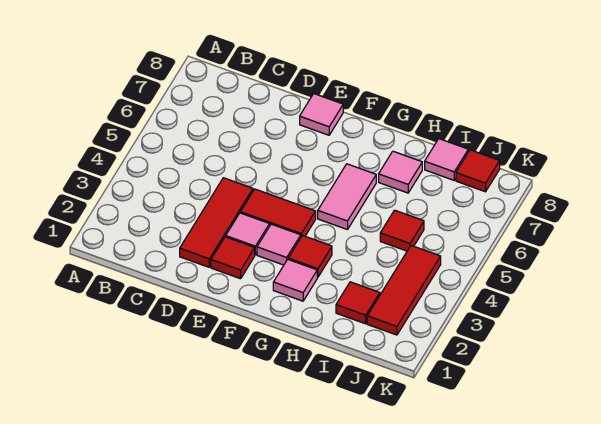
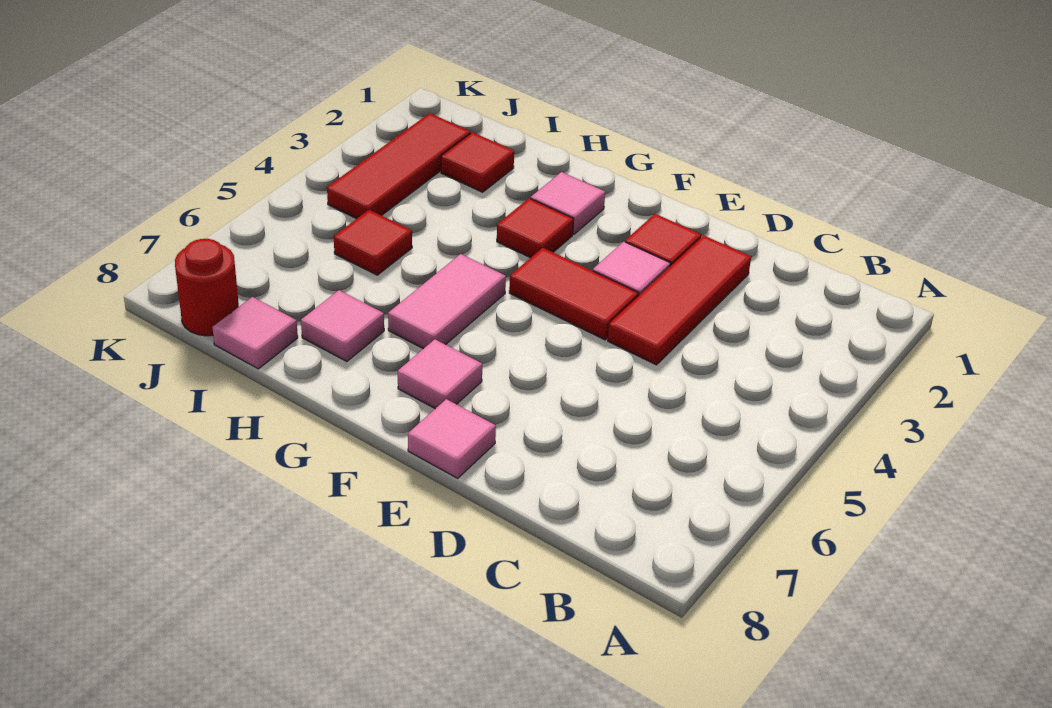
pink 1x1 tile [257,224,301,265] -> pink 1x1 tile moved to [398,339,482,409]
red 1x1 tile [456,150,500,192] -> red 1x1 round brick [175,239,239,336]

